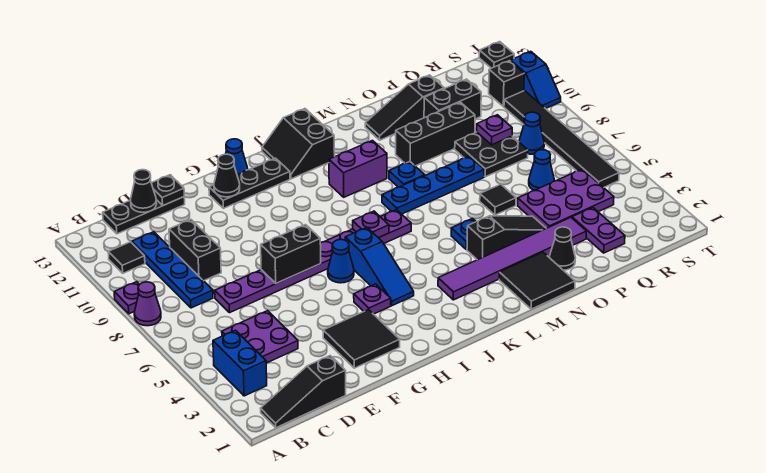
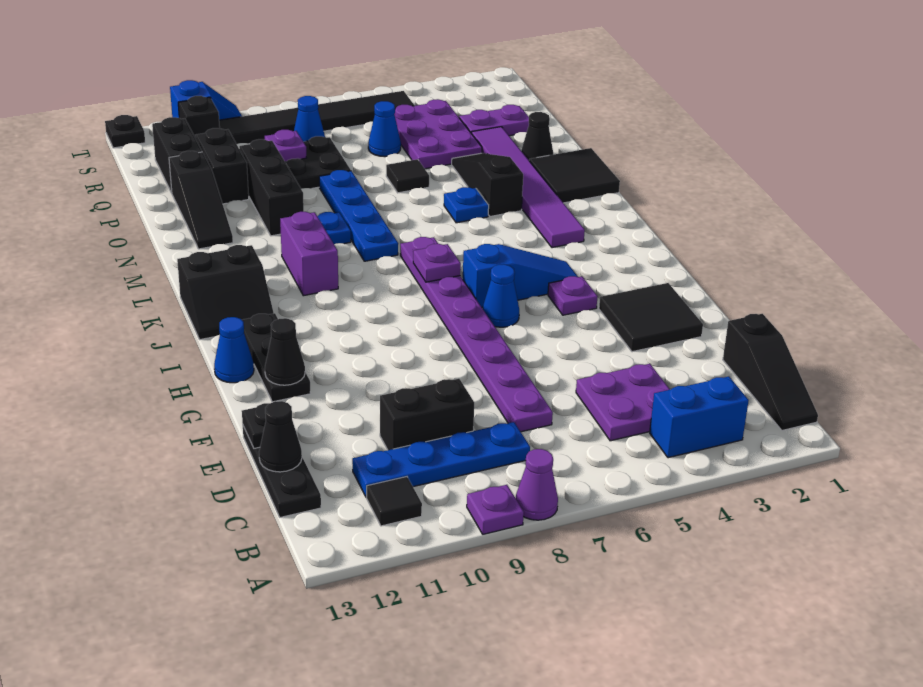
black 1x2 brick [261,225,321,283] -> black 1x2 brick moved to [152,117,202,193]

